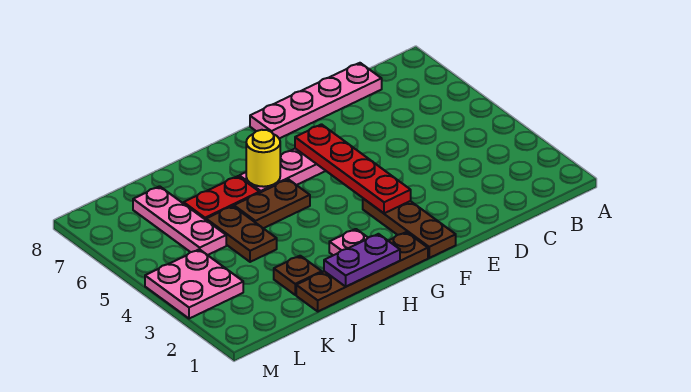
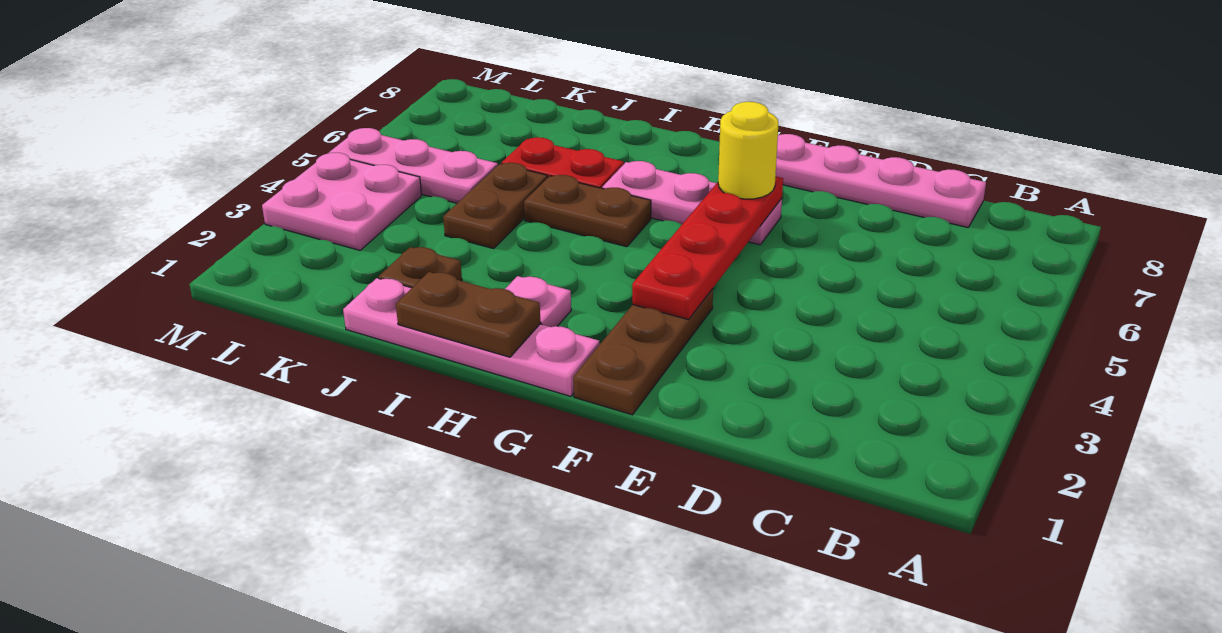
brown 1x4 plate [296,232,428,311] -> pink 1x4 plate [343,278,600,396]
purple 1x2 plate [324,234,400,287] -> brown 1x2 plate [396,272,541,357]
yellow 1x1 round brick [246,130,280,187] -> yellow 1x1 round brick moved to [718,102,778,199]
pink 1x3 plate [133,186,226,255] -> pink 1x3 plate turned to [329,128,498,203]

